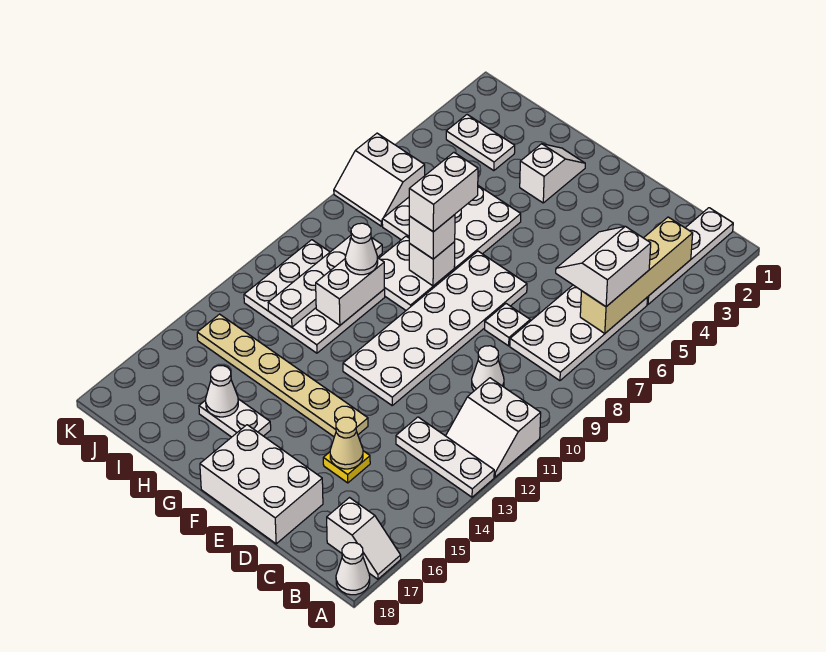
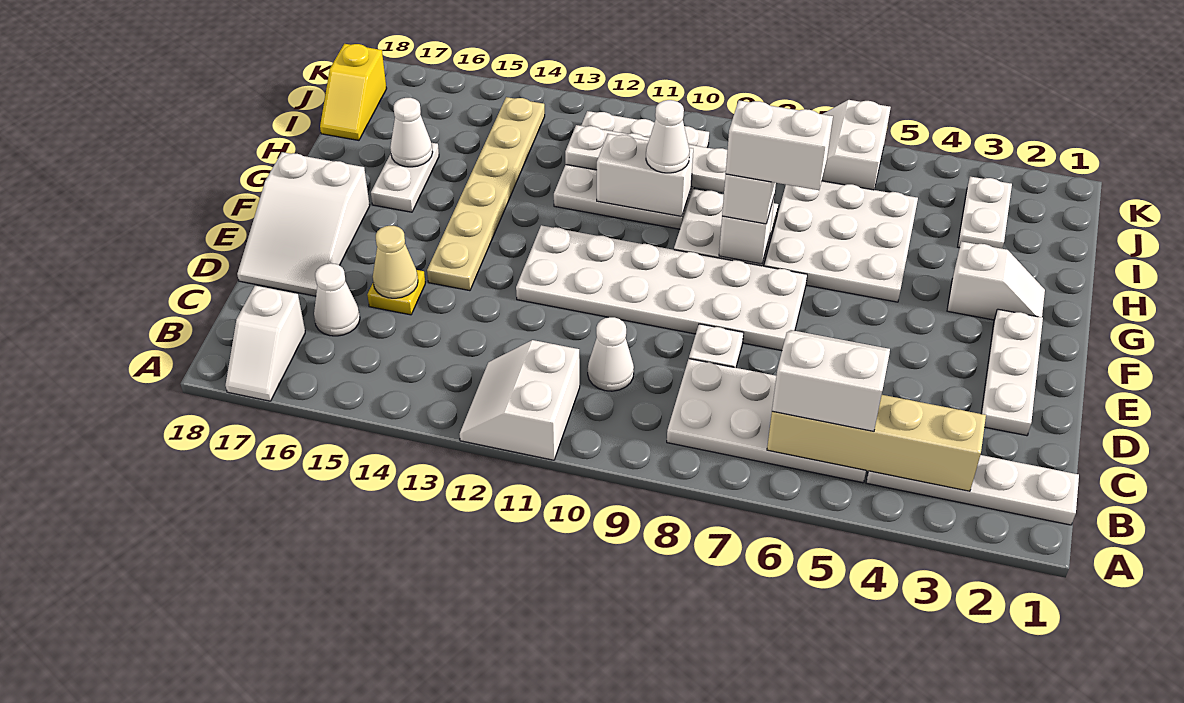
white 1x3 plate [396,417,494,497] -> white 1x3 plate moved to [981,309,1043,436]
white 1x1 cone [336,543,370,595] -> white 1x1 cone moved to [314,263,360,336]
white 2x3 brick [200,425,323,544] -> white 2x3 slope [237,152,370,296]
none -> yellow 1x2 slope [320,44,387,140]

